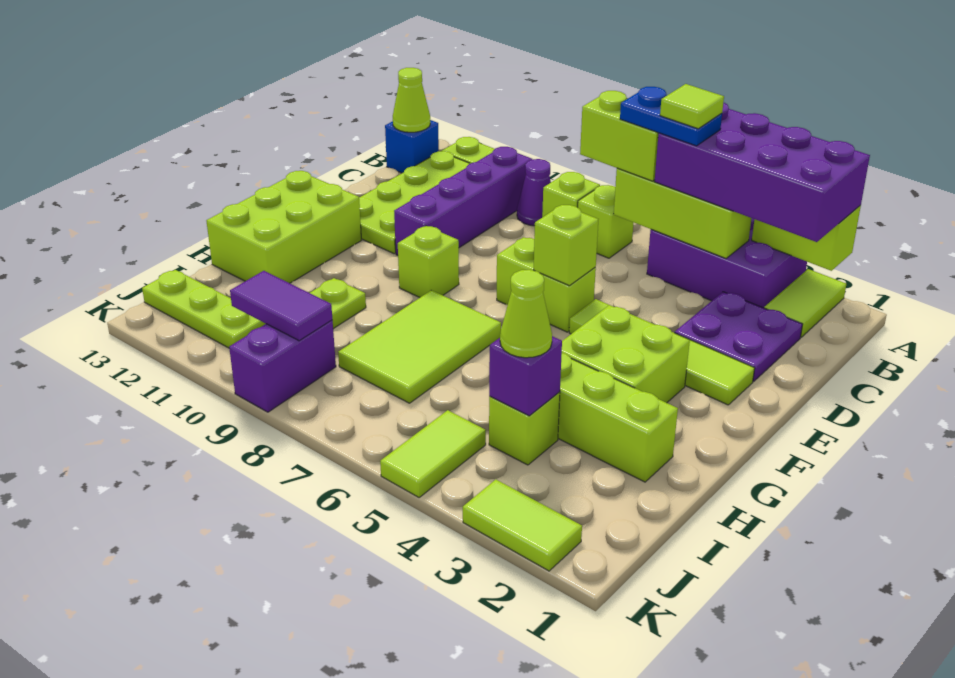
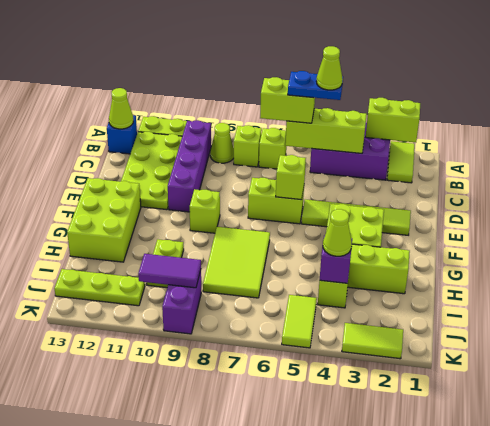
purple 2x4 brick [655,102,870,242] -> none
lime 1x1 tile [660,84,724,129] -> lime 1x1 cone [316,46,343,90]
purple 1x1 cone [517,159,551,226] -> lime 1x1 cone [210,123,234,163]
purple 2x2 plate [675,292,802,381] -> none

